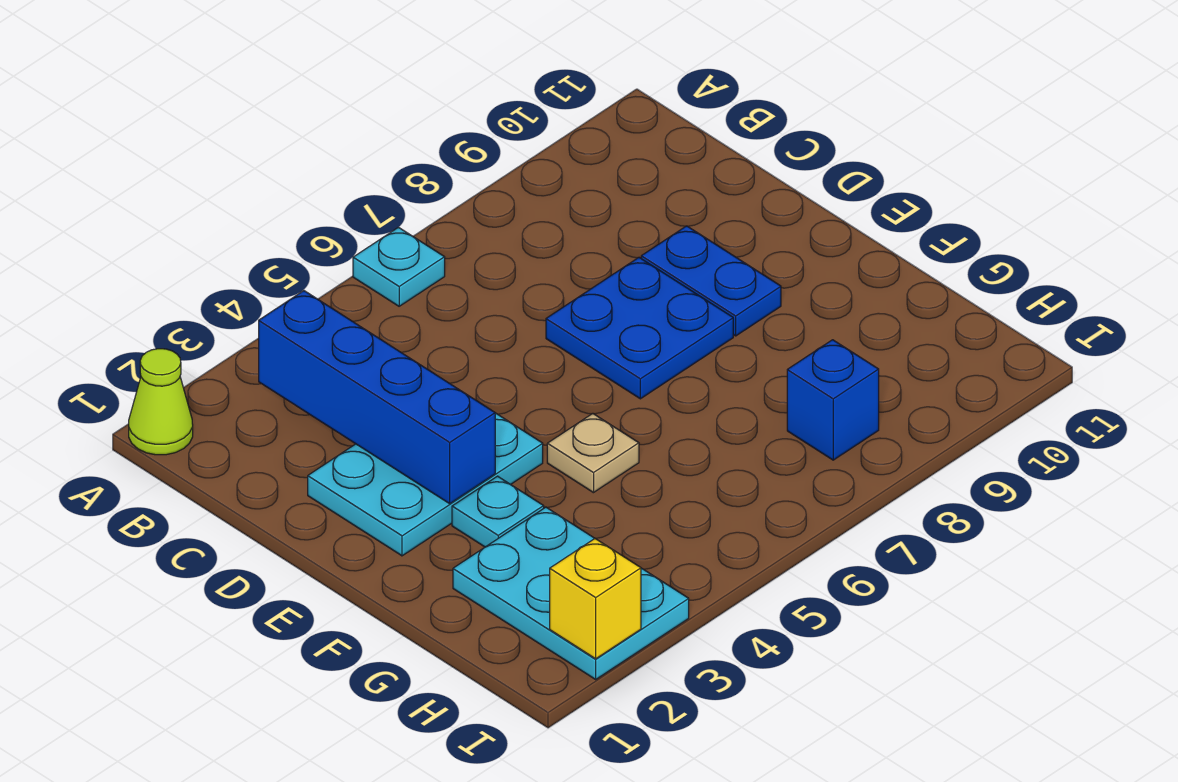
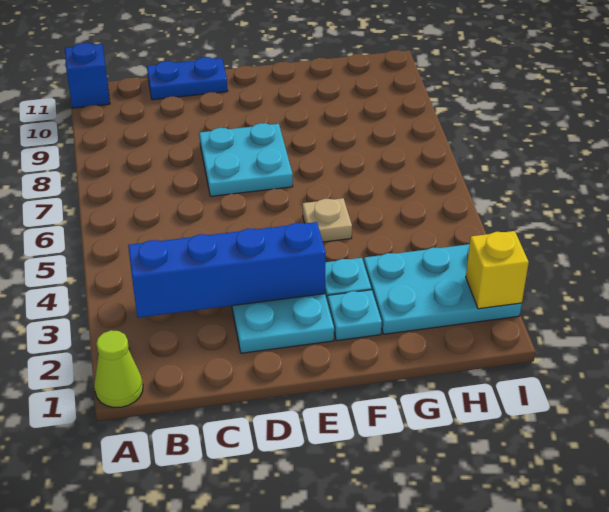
cyan 1x1 plate [353,227,445,306] -> cyan 1x1 plate moved to [328,290,382,341]
blue 2x2 plate [546,258,733,399] -> cyan 2x2 plate [199,123,293,196]
blue 1x2 plate [641,226,781,336] -> blue 1x2 plate moved to [147,57,228,100]
blue 1x1 brick [787,340,879,460] -> blue 1x1 brick moved to [65,43,110,108]

